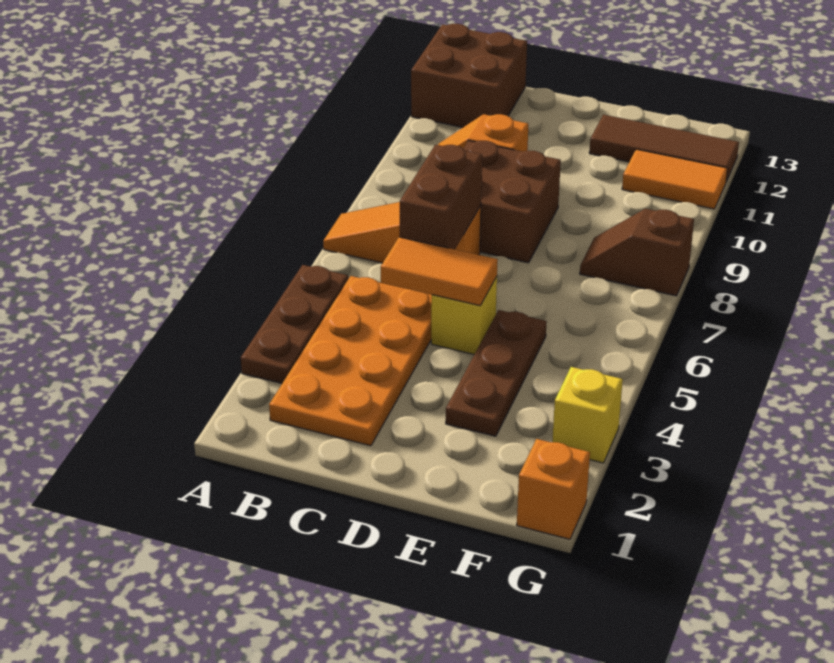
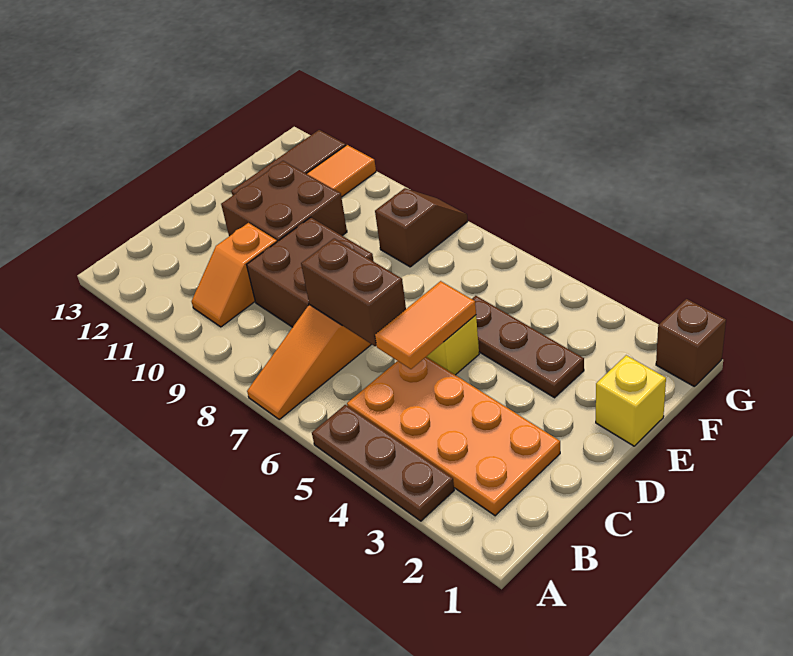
brown 2x2 brick [411,24,527,127] -> brown 2x2 brick moved to [221,161,347,242]
brown 1x2 slope [580,209,694,296] -> brown 1x2 slope turned to [375,188,468,267]
orange 1x1 brick [517,439,590,539] -> brown 1x1 brick [656,299,726,387]
yellow 1x1 brick [552,367,623,463] -> yellow 1x1 brick moved to [596,355,666,446]

